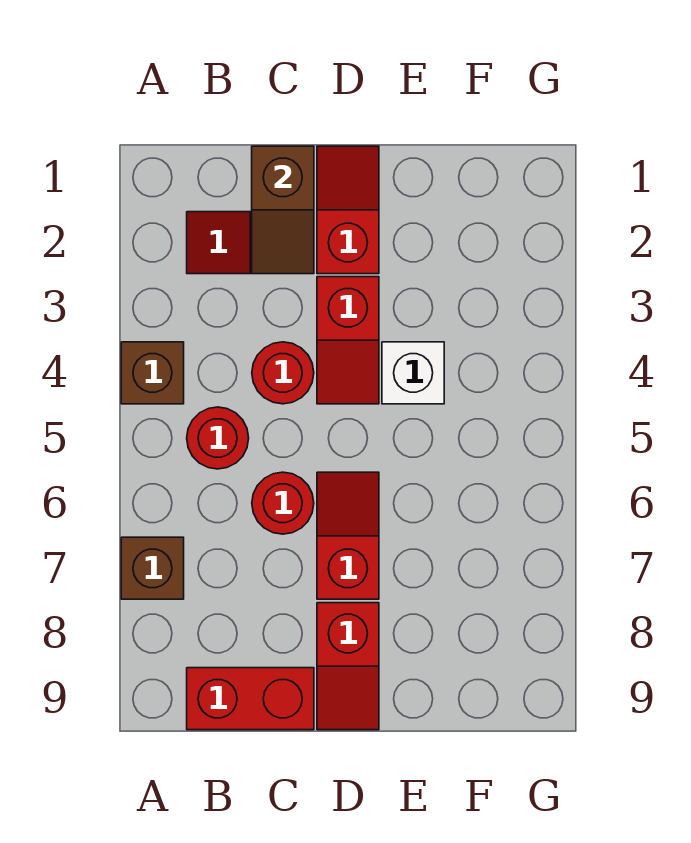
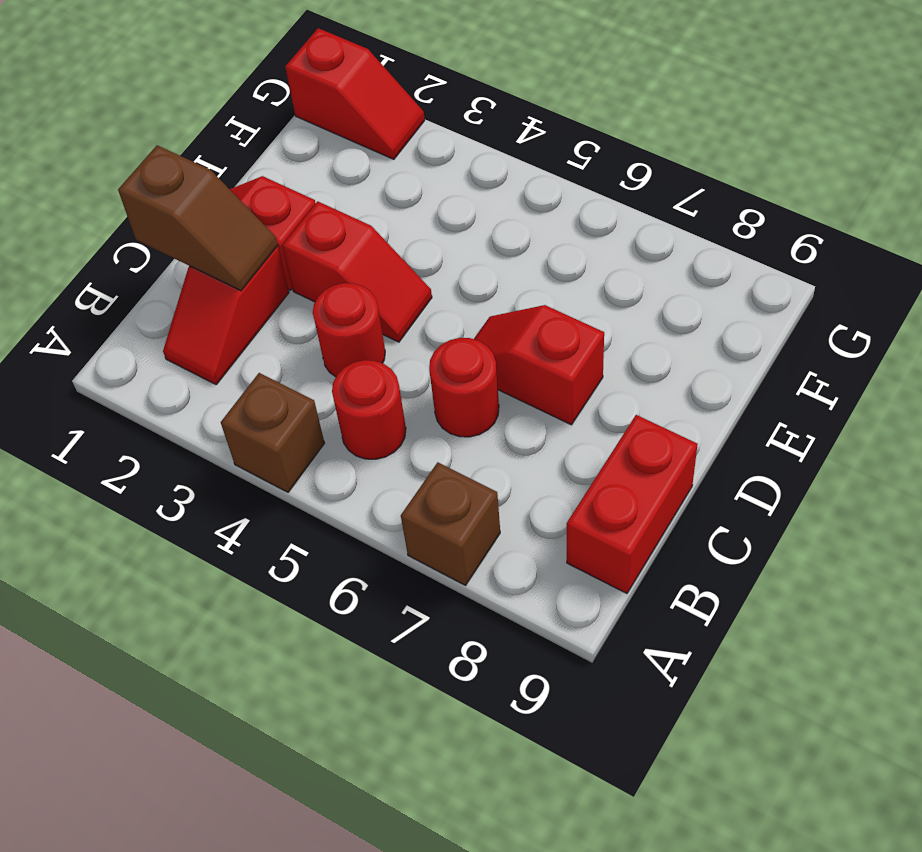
red 1x2 slope [317,603,379,730] -> red 1x2 slope moved to [285,28,425,159]
white 1x1 brick [382,342,444,404] -> none

